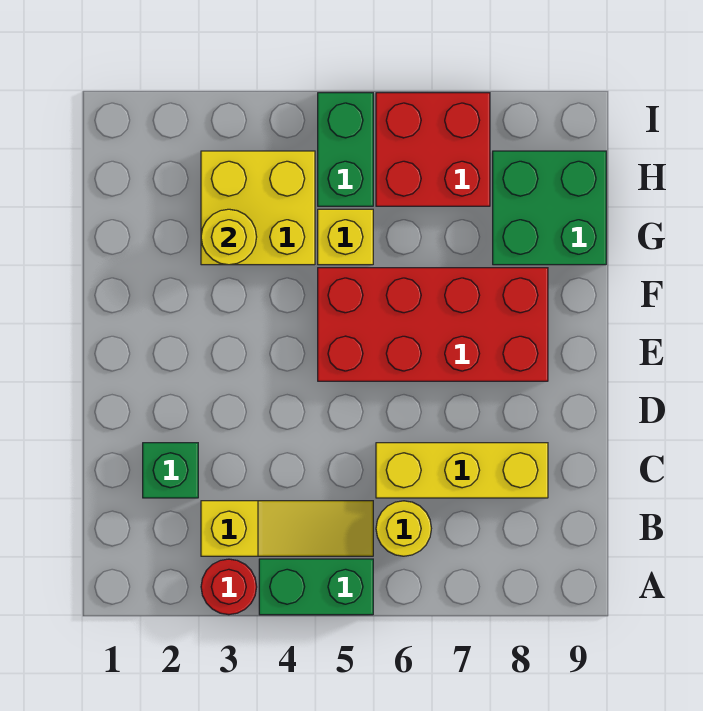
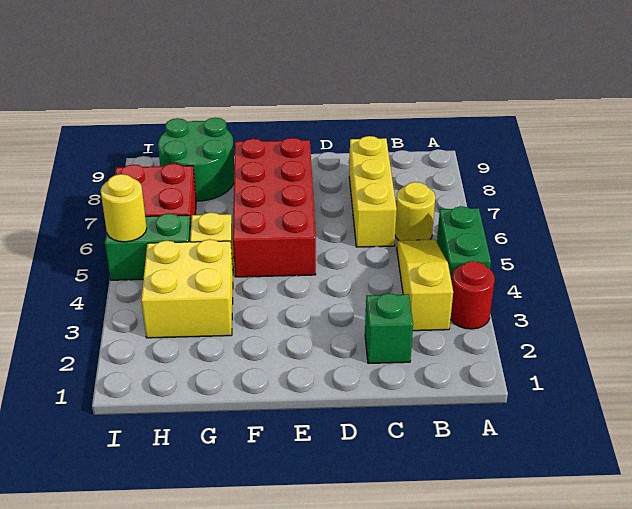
yellow 1x1 round brick [201,209,257,265] -> yellow 1x1 round brick moved to [101,174,147,242]
green 2x2 brick [493,151,606,265] -> green 2x2 round brick [158,118,234,201]

